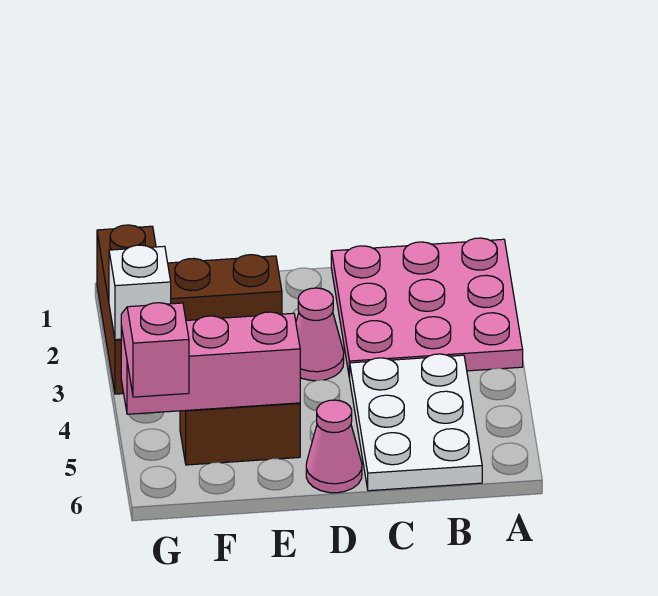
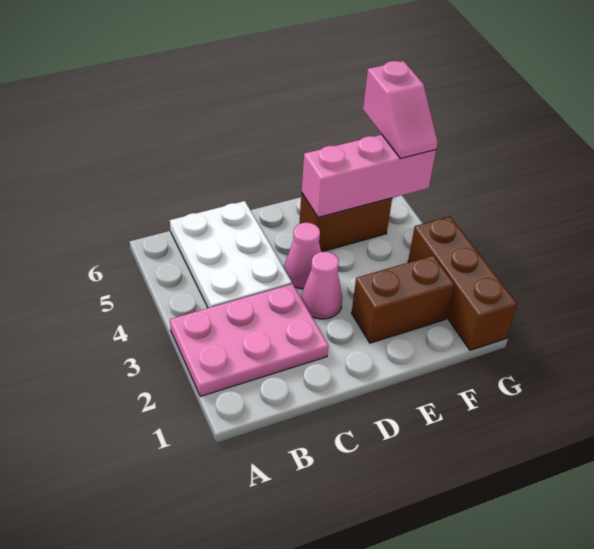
pink 3x3 plate [331,238,523,378] -> pink 2x3 plate [170,284,328,396]
pink 1x1 cone [306,400,362,493] -> pink 1x1 cone moved to [284,223,321,289]
white 1x1 brick [109,245,171,340] -> none

